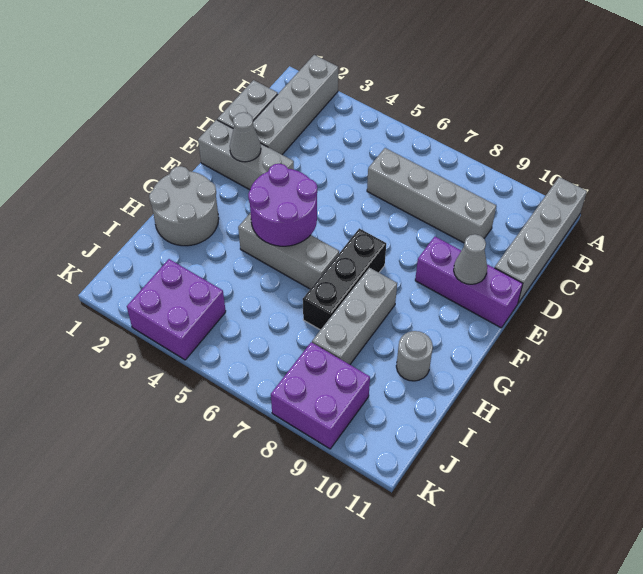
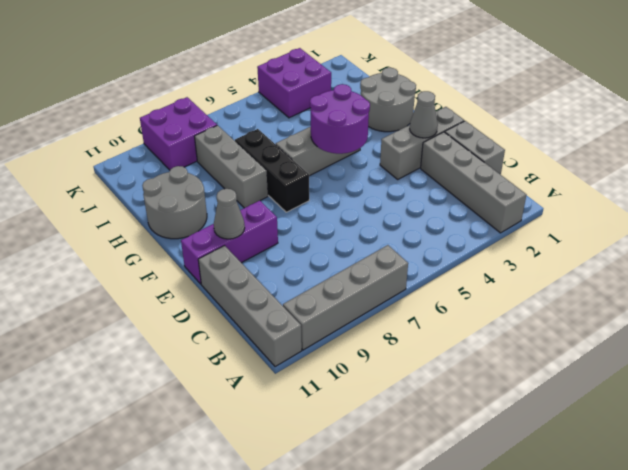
grey 1x4 brick [367,148,496,243] -> grey 1x4 brick moved to [283,245,408,350]
grey 1x1 round brick [396,331,433,381] -> grey 2x2 round brick [142,166,207,239]

